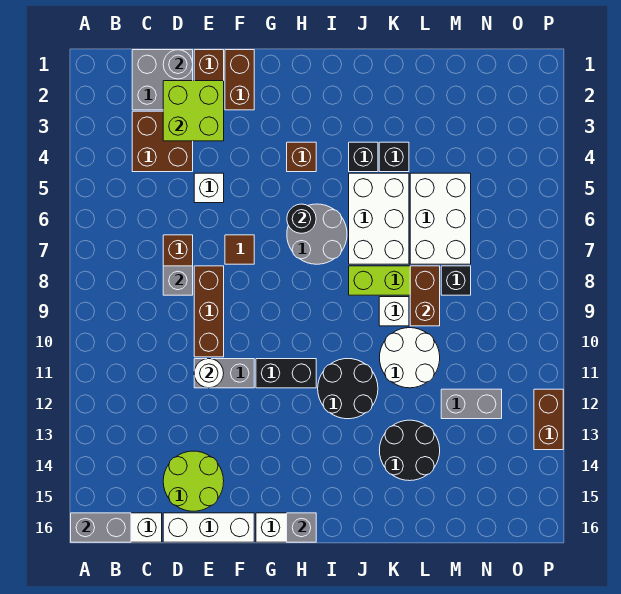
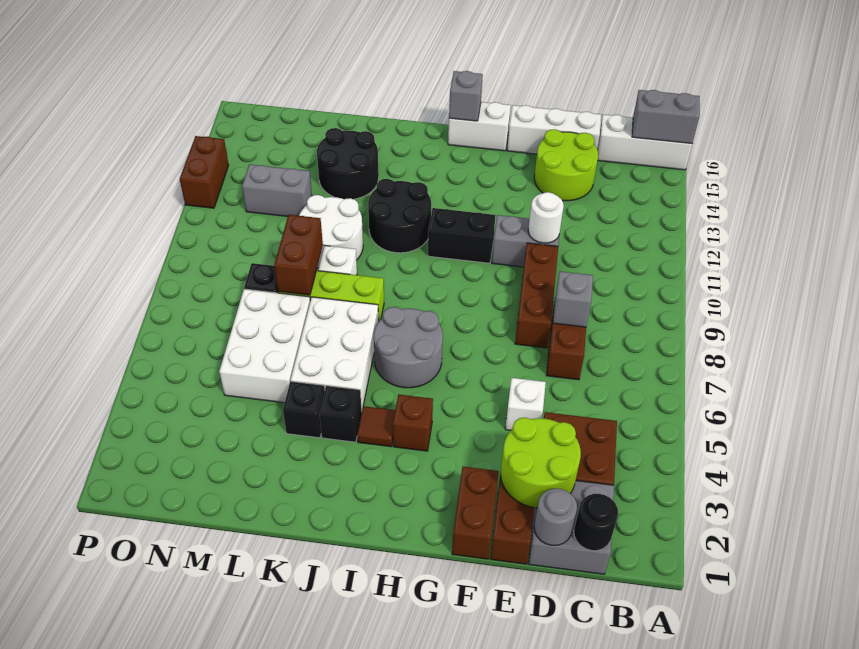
lime 2x2 brick [163,81,224,141] -> lime 2x2 round brick [501,417,581,508]
brown 1x1 tile [225,235,254,264] -> brown 1x1 tile moved to [357,406,395,447]
black 1x1 round brick [287,204,316,233] -> black 1x1 round brick moved to [574,494,618,551]

